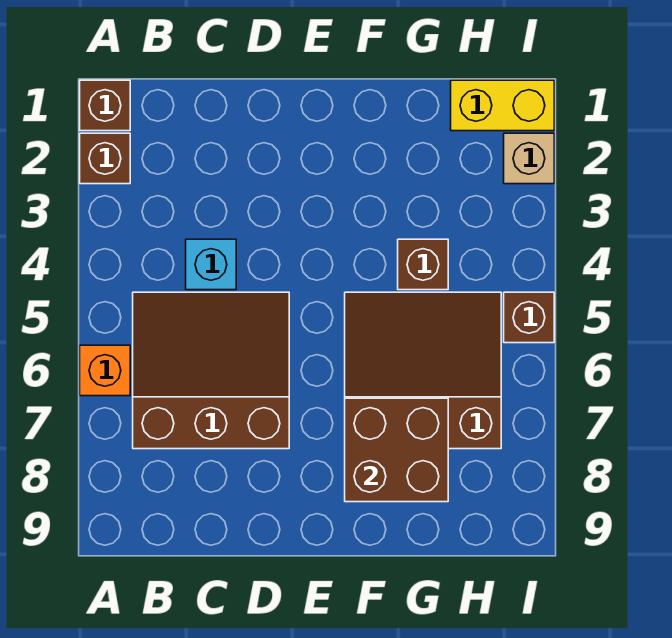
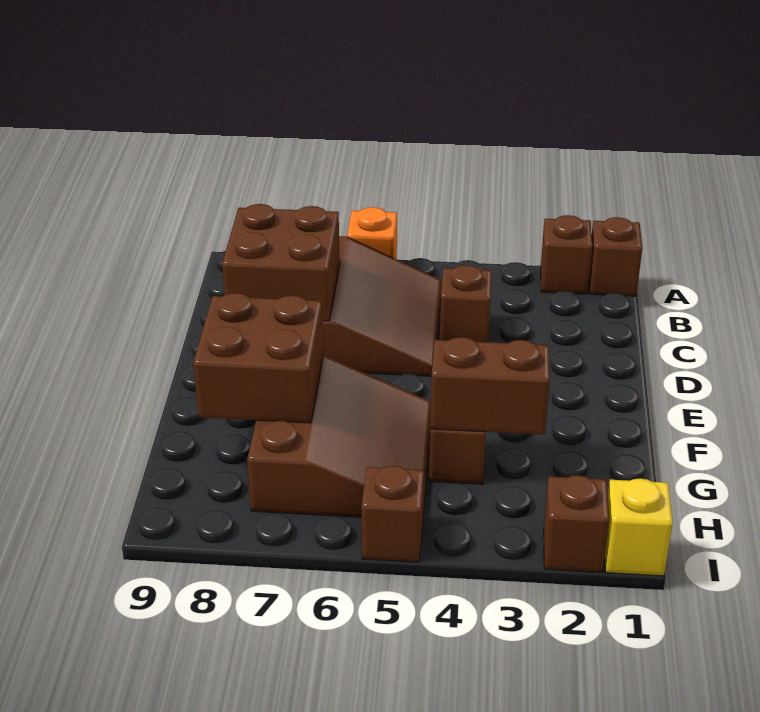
cyan 1x1 brick [186,239,236,290] -> brown 1x1 brick [440,265,492,342]
none -> brown 2x2 brick [222,204,340,321]
none -> brown 1x2 brick [430,337,550,435]
yellow 1x2 brick [451,80,554,131] -> yellow 1x1 brick [605,479,673,576]
tan 1x1 brick [504,133,554,184] -> brown 1x1 brick [544,475,609,572]

